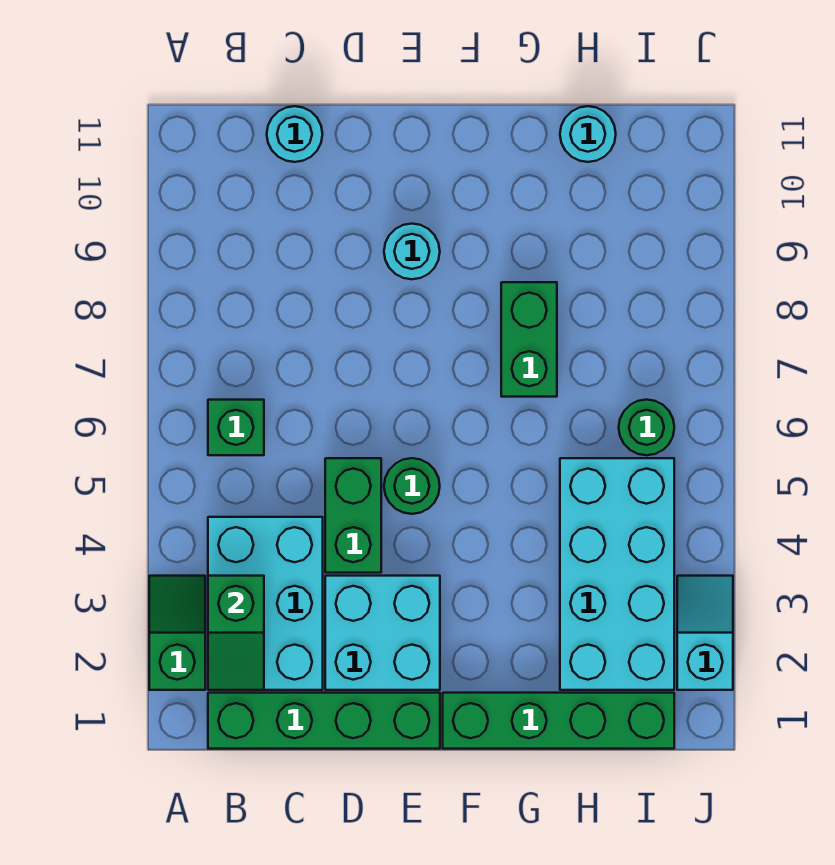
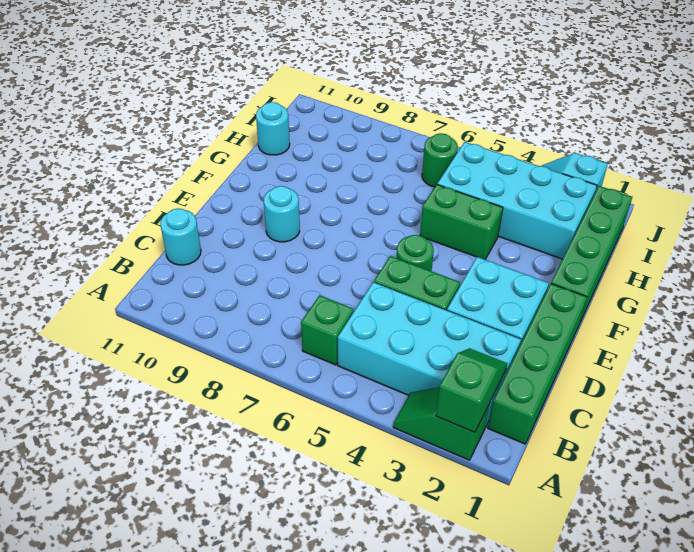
cyan 2x3 brick [208,517,323,690] -> cyan 2x4 brick [338,282,521,427]
green 1x2 slope [208,576,264,690] -> green 1x2 slope turned to [436,348,507,432]
green 1x2 brick [501,282,557,397] -> green 1x2 brick moved to [420,185,503,259]

